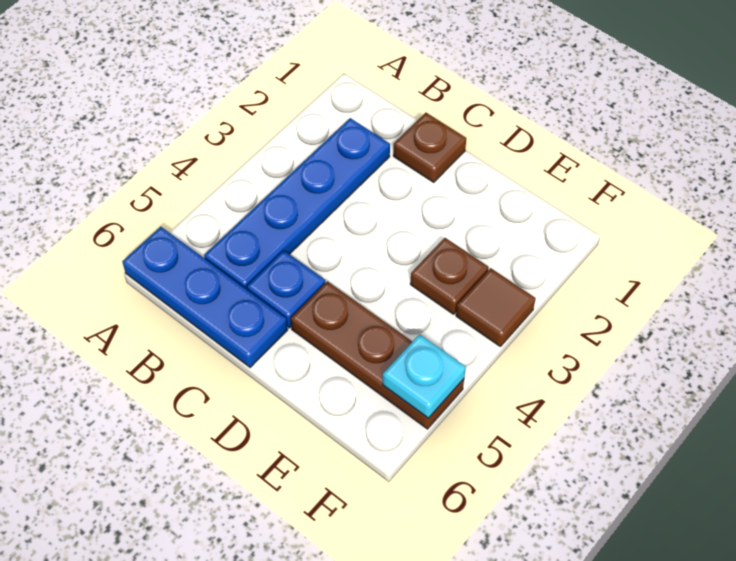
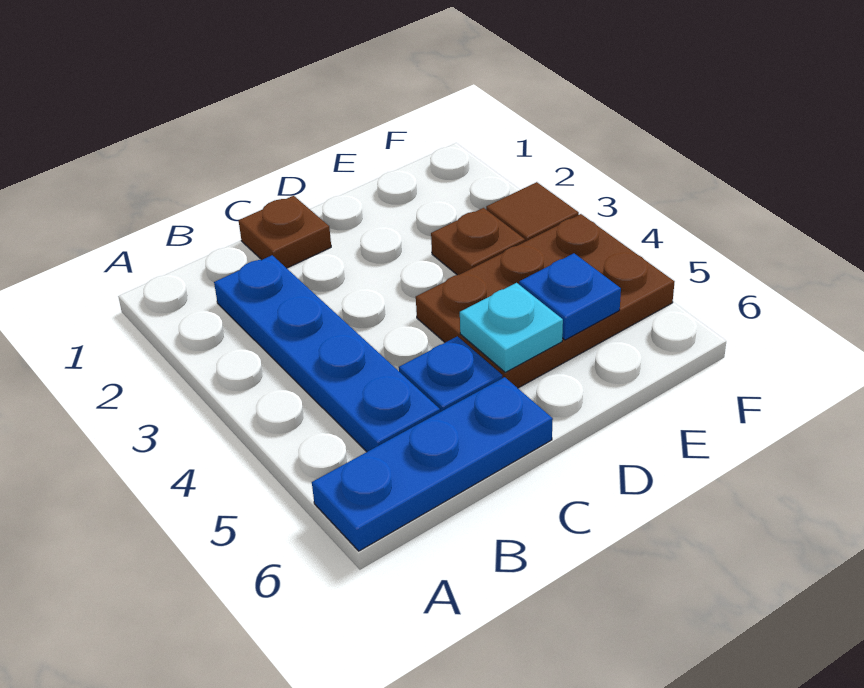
brown 1x3 plate [291,281,464,429] -> brown 2x3 plate [416,214,674,388]
none -> blue 1x1 plate [519,253,621,340]
cyan 1x1 plate [383,334,466,418] -> cyan 1x1 plate moved to [460,283,563,372]

